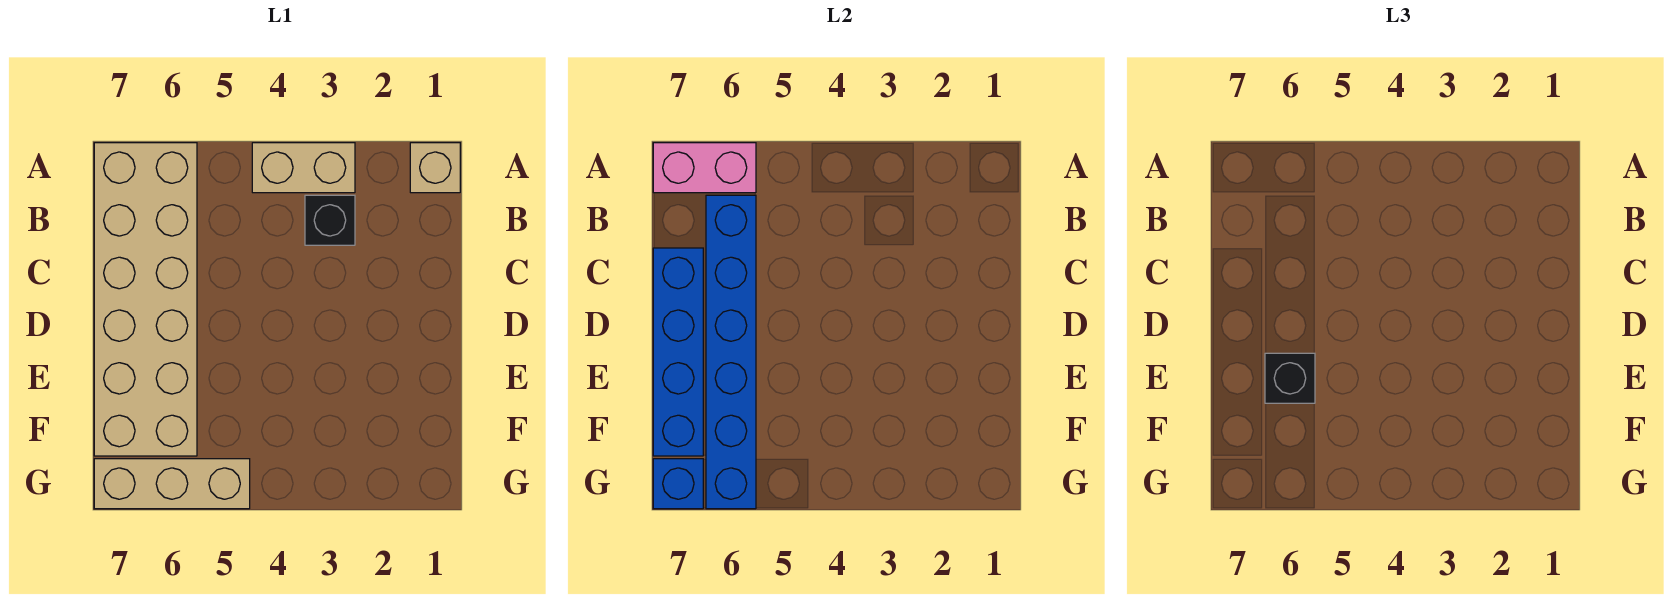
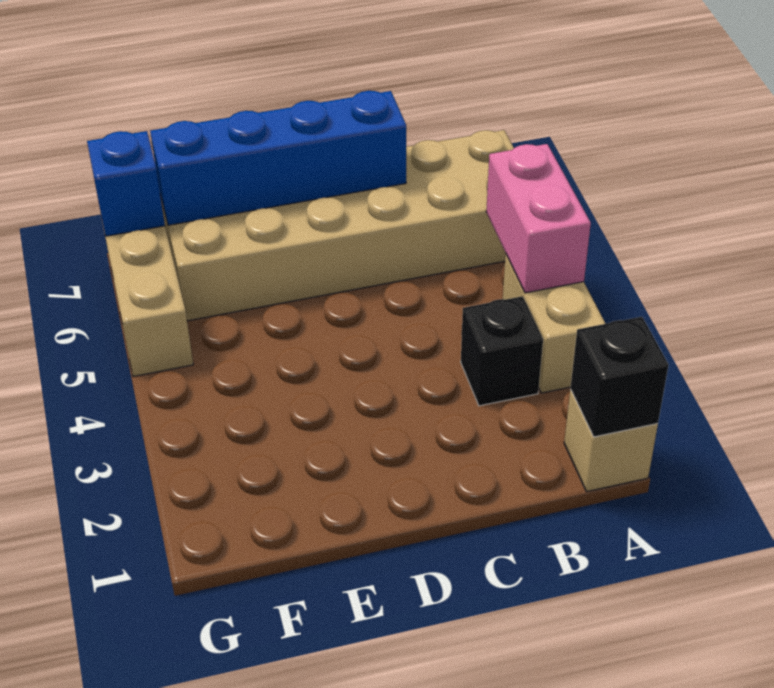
pink 1x2 brick [653,143,756,193] -> pink 1x2 brick moved to [486,144,591,293]
blue 1x6 brick [706,195,756,509] -> none
black 1x1 brick [1265,353,1315,403] -> black 1x1 brick moved to [570,317,668,437]

